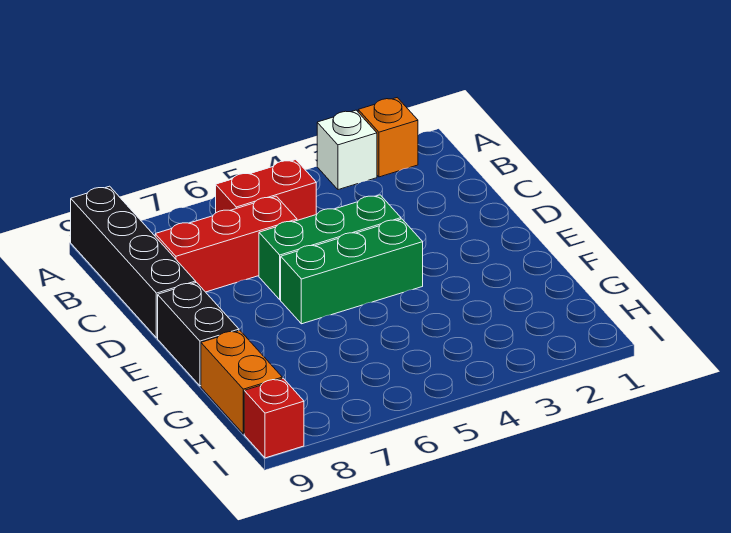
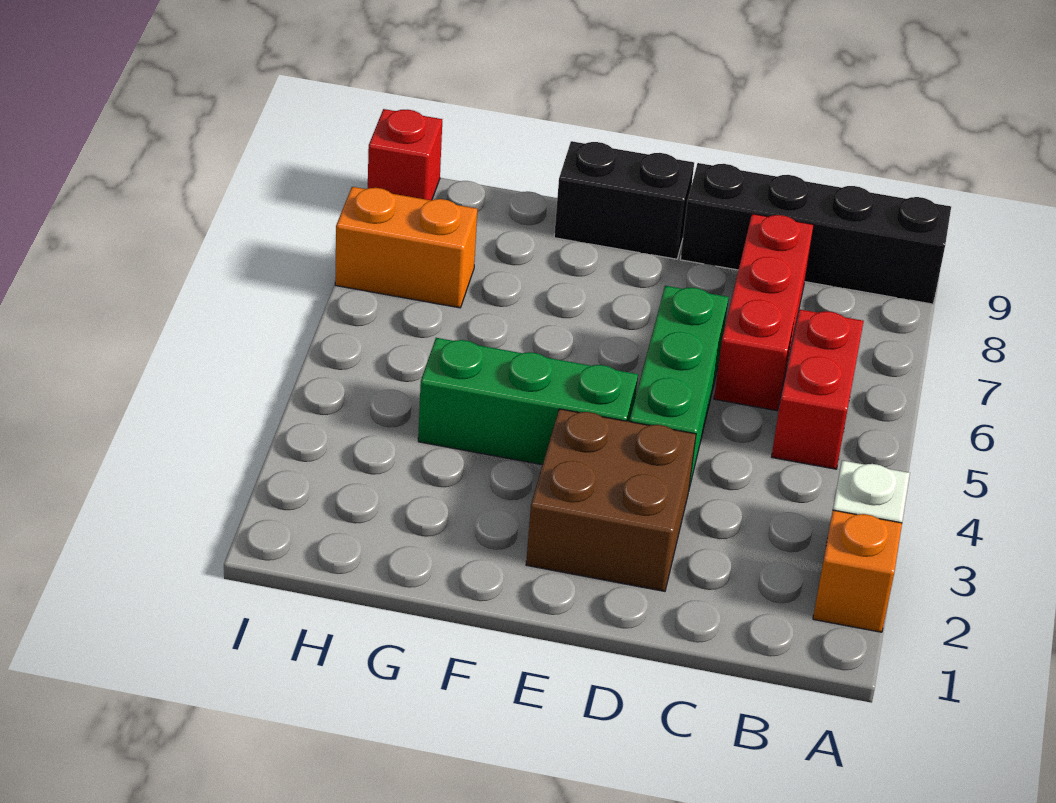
none -> brown 2x2 brick [526,409,696,591]
green 1x3 brick [281,219,423,324] -> green 1x3 brick turned to [418,338,638,465]
orange 1x2 brick [201,330,282,434] -> orange 1x2 brick moved to [335,187,477,308]

